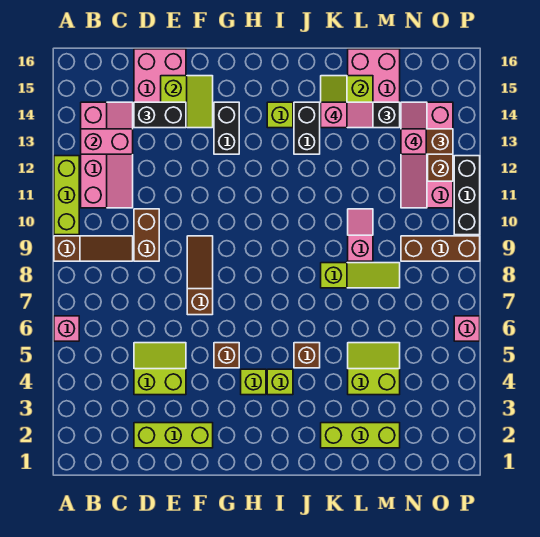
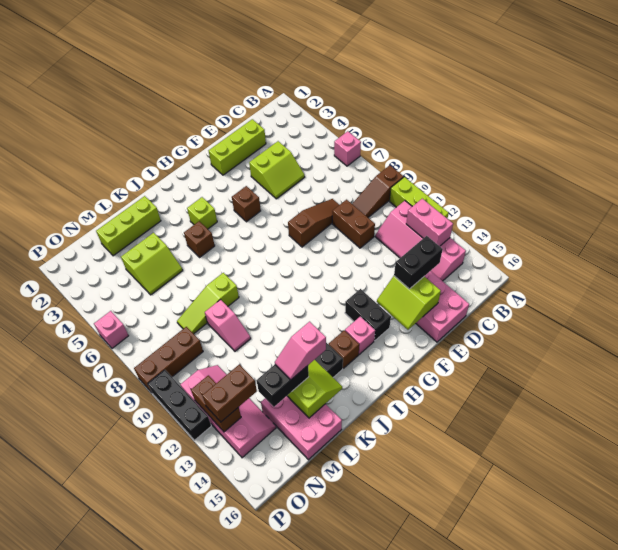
pink 1x2 brick [81,129,133,154] -> pink 1x2 brick turned to [406,199,453,246]
brown 1x3 slope [187,236,213,315] -> brown 1x3 slope turned to [288,199,339,247]
lime 1x1 brick [241,369,266,395] -> none
lime 1x1 brick [267,102,293,128] -> brown 1x1 brick [328,330,359,368]
pink 1x1 brick [401,129,426,154] -> pink 1x1 brick moved to [345,317,375,354]

